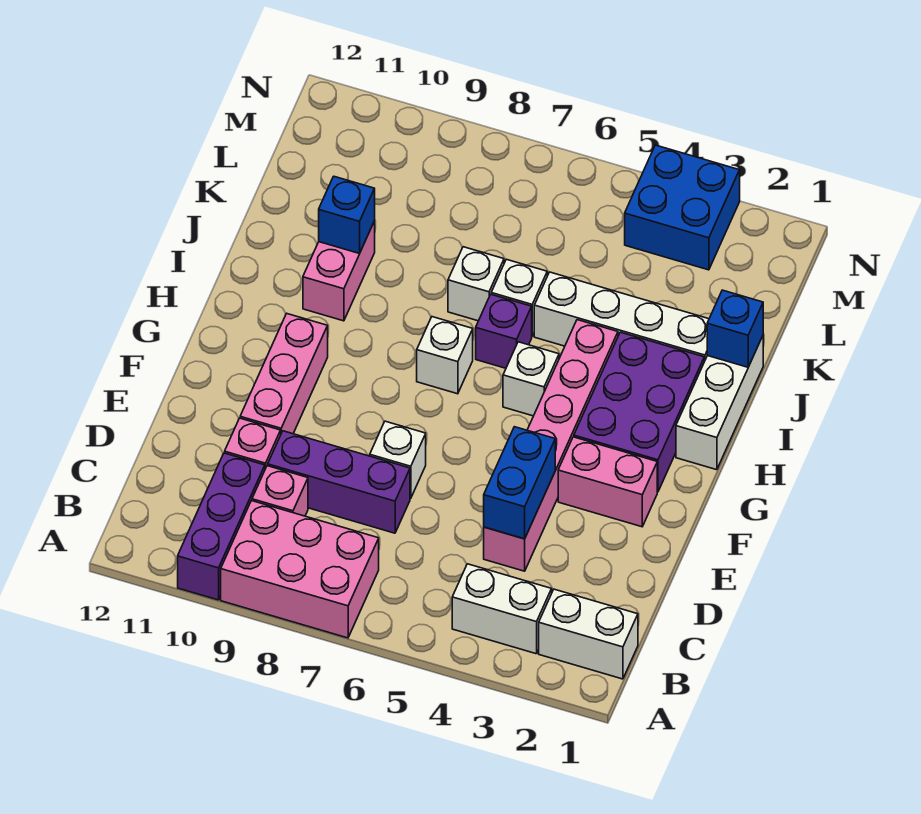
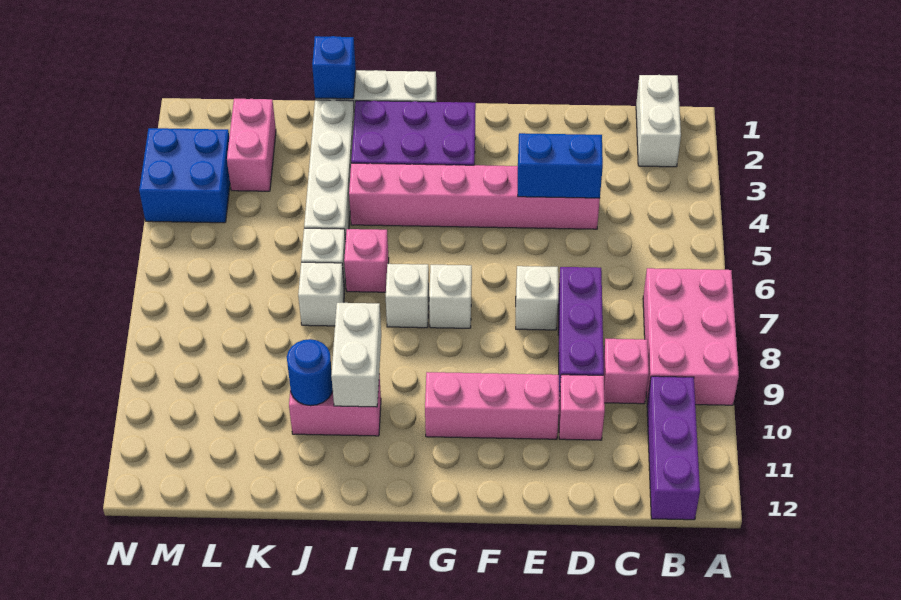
purple 1x3 brick [178,453,265,600] -> purple 1x3 brick turned to [647,376,700,520]
white 1x2 brick [452,564,552,654] -> white 1x2 brick moved to [331,303,381,407]
pink 1x2 brick [558,437,657,527] -> pink 1x2 brick moved to [227,99,276,191]
white 1x1 brick [503,342,559,416] -> white 1x1 brick moved to [429,265,472,328]
purple 1x1 brick [476,294,532,368] -> pink 1x1 brick [344,229,389,292]
blue 1x1 brick [319,176,375,253] -> blue 1x1 round brick [287,339,333,406]

